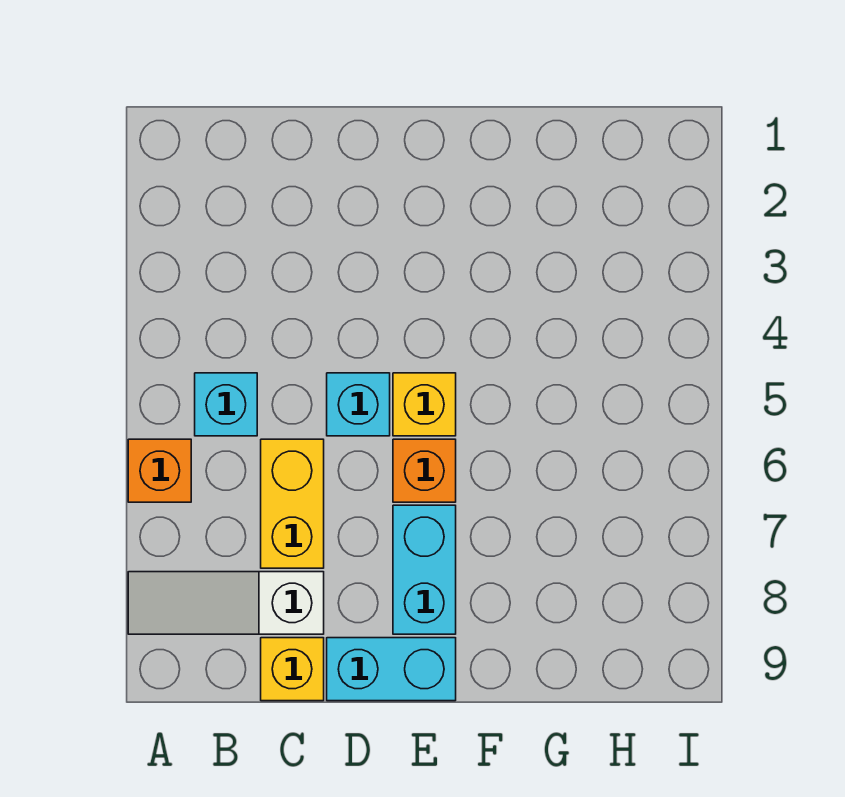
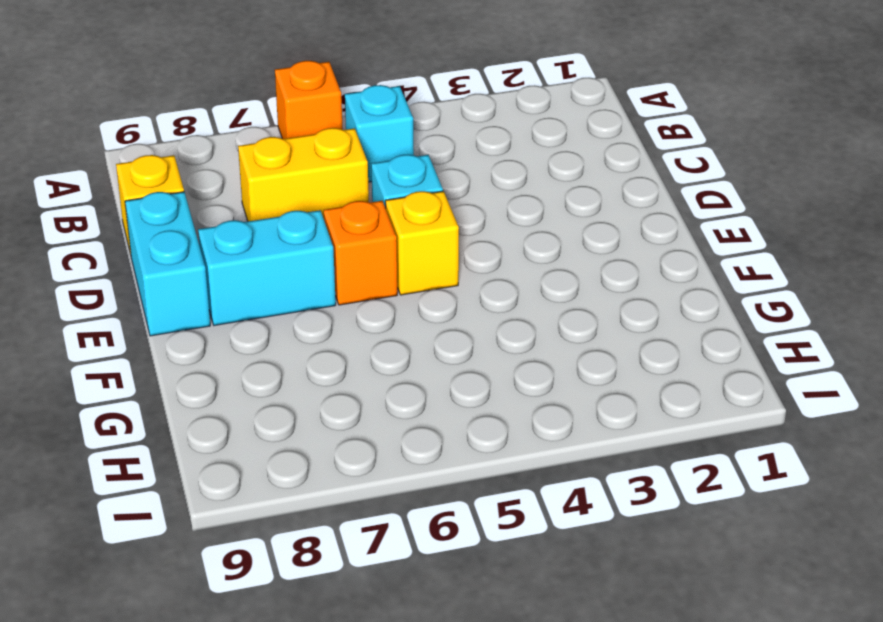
white 1x3 slope [128,572,324,634] -> none

